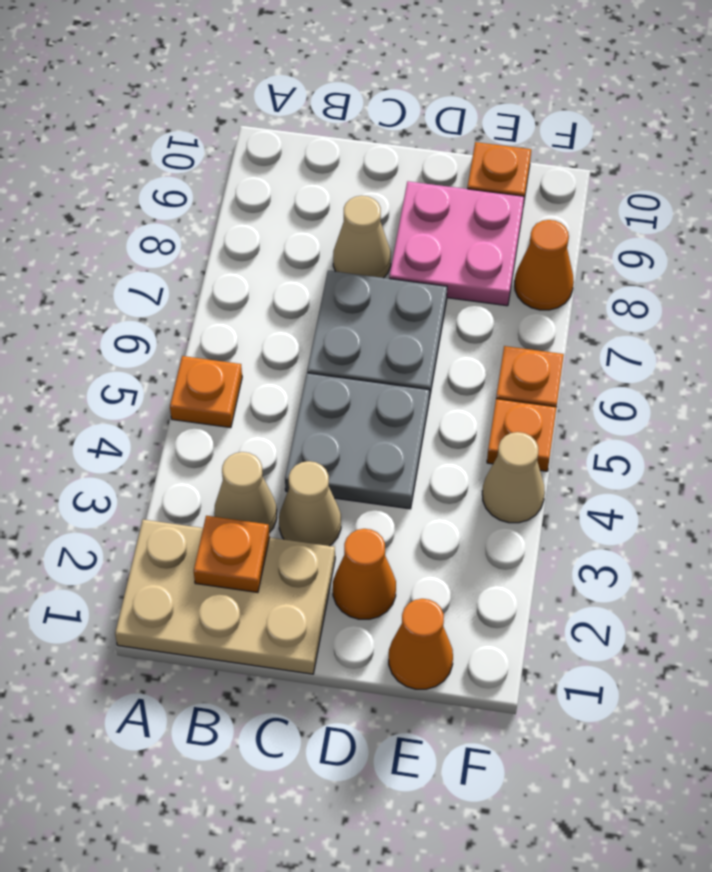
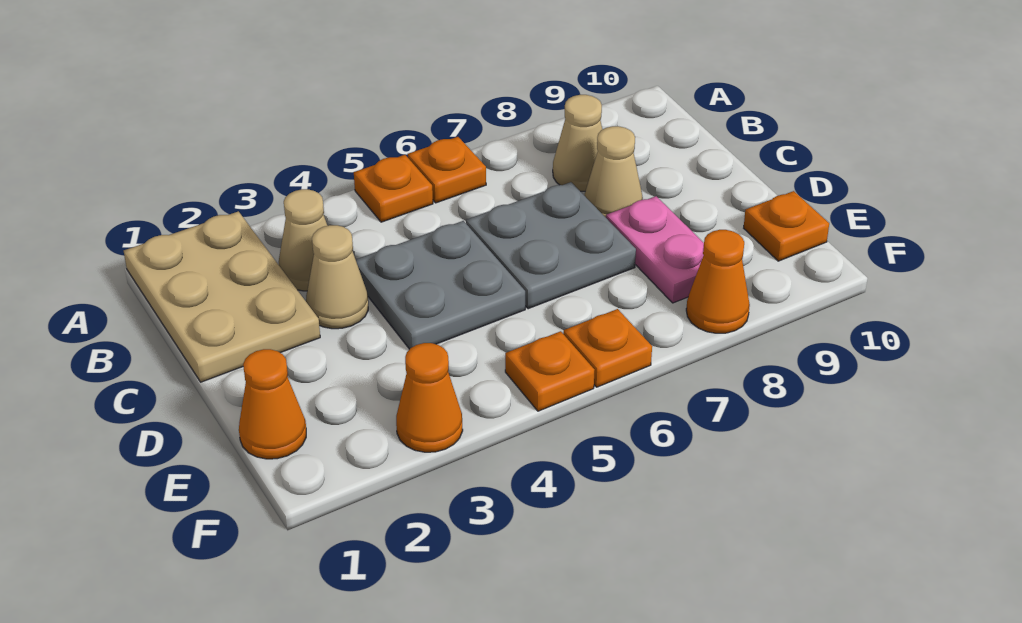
orange 1x1 plate [194,516,269,592] -> orange 1x1 plate moved to [408,137,486,203]
orange 1x1 cone [333,529,396,619] -> orange 1x1 cone moved to [396,343,463,452]
pink 2x2 plate [389,181,524,306] -> pink 1x2 plate [606,196,704,303]
tan 1x1 cone [482,432,545,523] -> tan 1x1 cone moved to [553,95,602,191]

